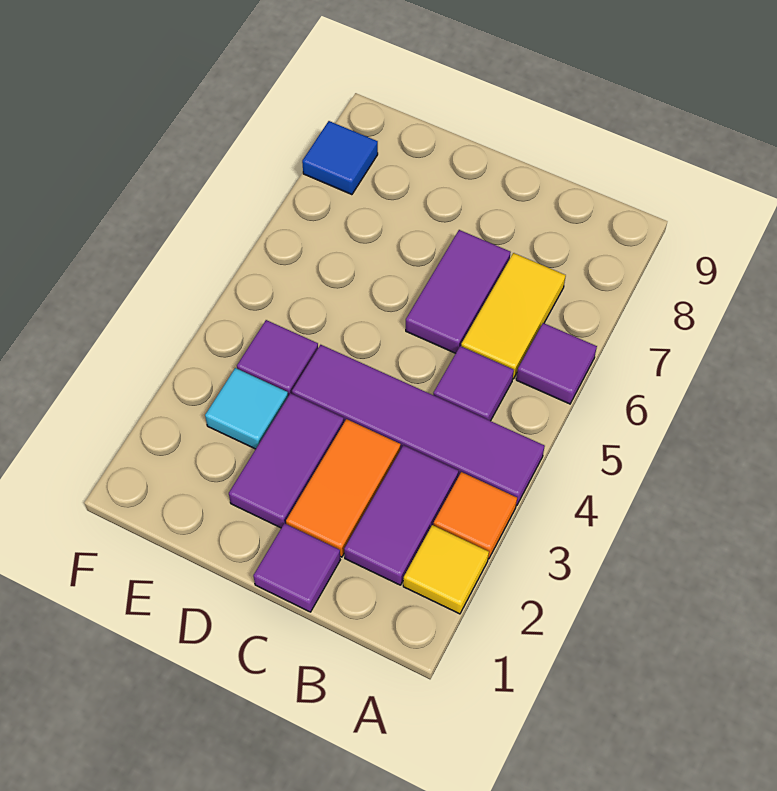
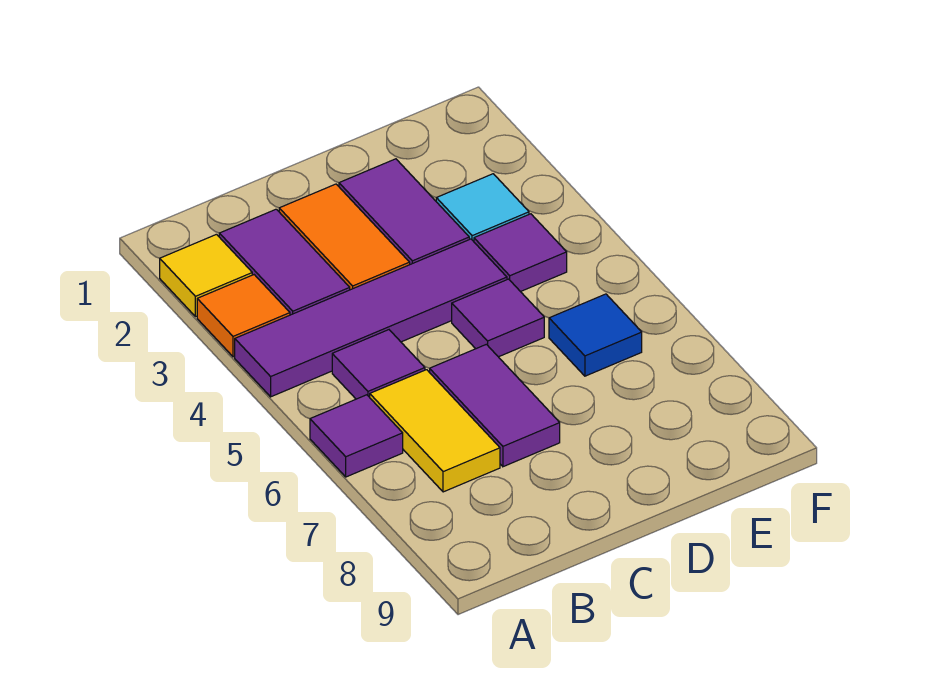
purple 1x1 tile [253,523,340,612] -> purple 1x1 tile moved to [452,279,544,357]
blue 1x1 tile [302,121,378,195] -> blue 1x1 tile moved to [549,294,642,376]

